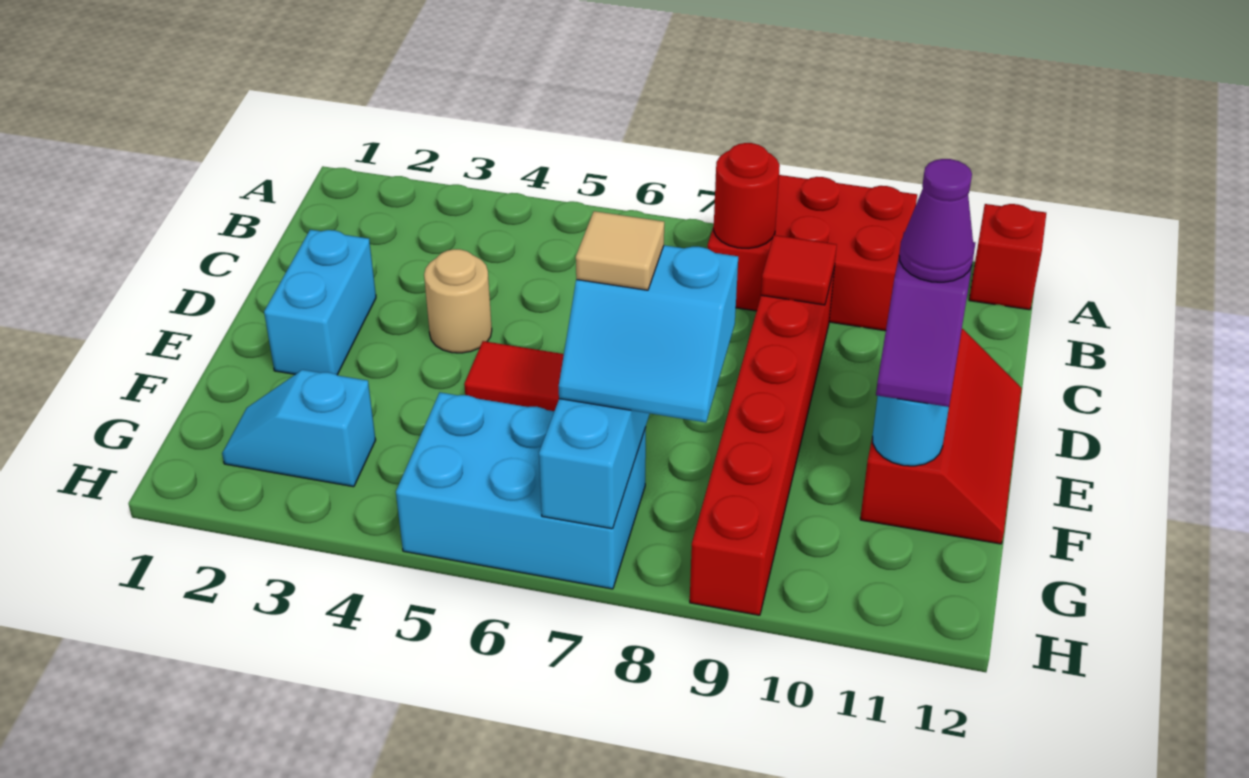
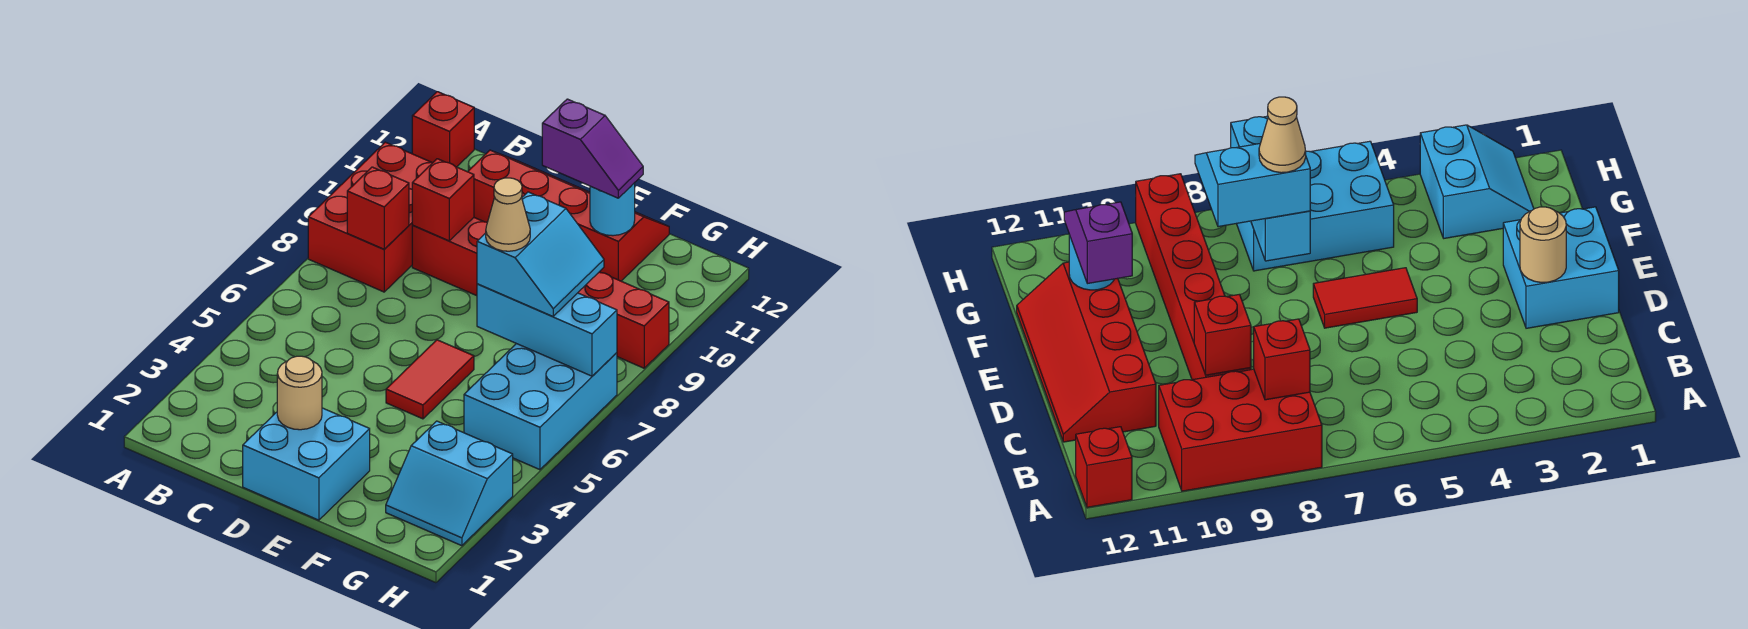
red 1x1 round brick [714,143,780,248] -> red 1x1 brick [347,167,409,249]
red 1x1 tile [761,235,837,305] -> red 1x1 brick [412,159,474,241]
cyan 1x2 brick [264,230,376,375] -> cyan 2x2 brick [243,408,370,520]
tan 1x1 round brick [424,249,492,353] -> tan 1x1 round brick moved to [277,356,322,430]
red 2x3 slope [860,329,1022,544] -> red 2x4 slope [468,150,669,281]
purple 1x1 cone [899,159,974,282] -> none
tan 1x1 tile [576,211,664,290] -> tan 1x1 cone [486,178,530,251]
cyan 1x2 slope [222,370,376,487] -> cyan 2x2 slope [386,421,513,546]

